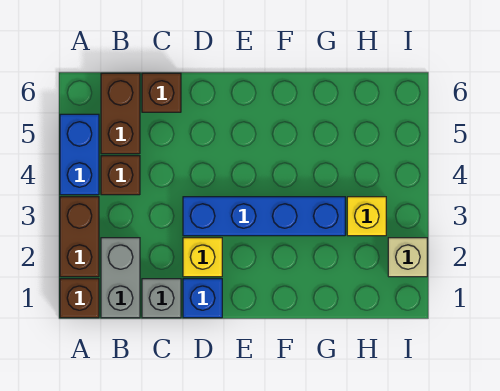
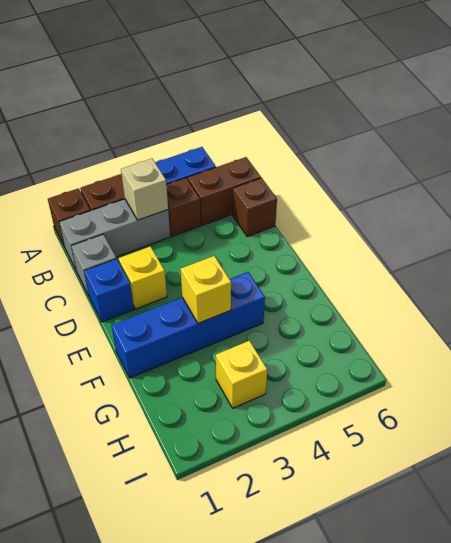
grey 1x2 brick [101,238,140,318] -> grey 1x3 brick [59,199,170,271]
blue 1x4 brick [183,197,345,236] -> blue 1x4 brick turned to [111,272,265,378]
none -> yellow 1x1 brick [181,256,231,323]
tan 1x1 brick [388,238,427,277] -> tan 1x1 brick moved to [121,159,168,220]

